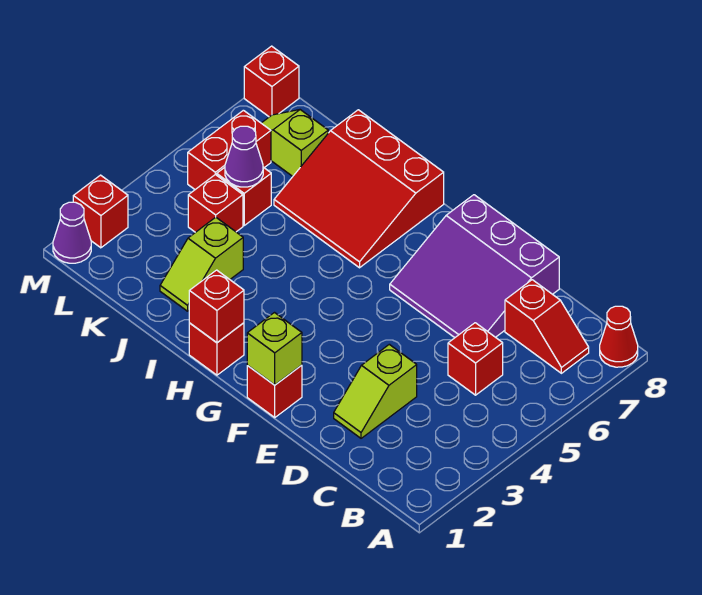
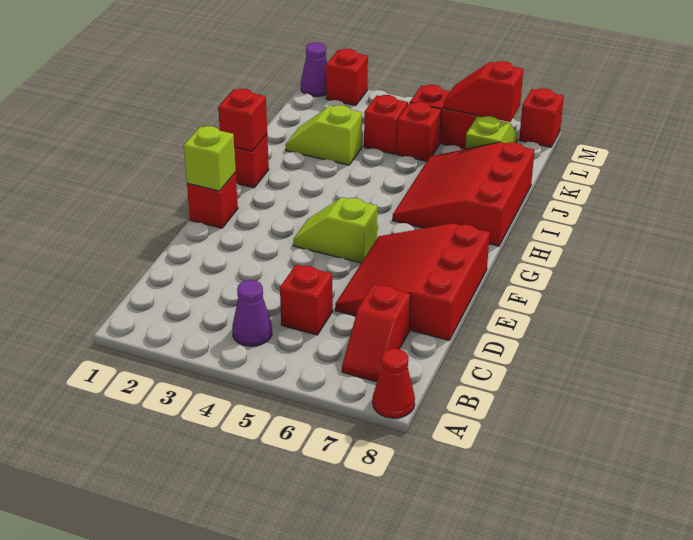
lime 1x2 slope [334,344,417,438] -> lime 1x2 slope moved to [293,197,377,263]
purple 3x3 slope [390,195,559,338] -> red 3x3 slope [335,223,490,340]
purple 1x1 cone [225,126,263,187] -> purple 1x1 cone moved to [232,280,272,346]
none -> red 1x2 slope [444,61,523,122]

